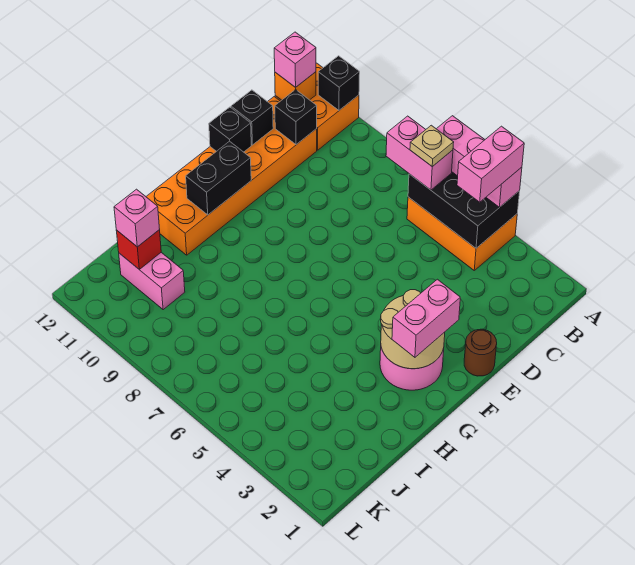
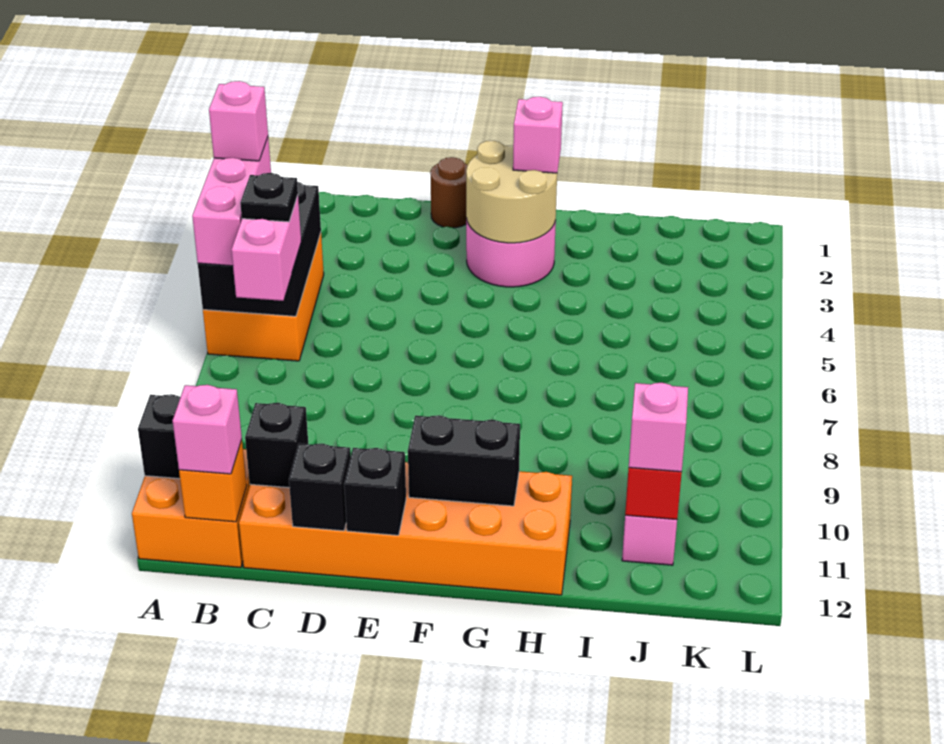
pink 1x2 brick [457,126,524,202] -> pink 1x1 brick [209,81,268,161]
tan 1x1 plate [410,125,454,167] -> black 1x1 plate [240,173,298,222]
pink 1x2 brick [392,279,460,357] -> pink 1x1 brick [513,97,563,173]

